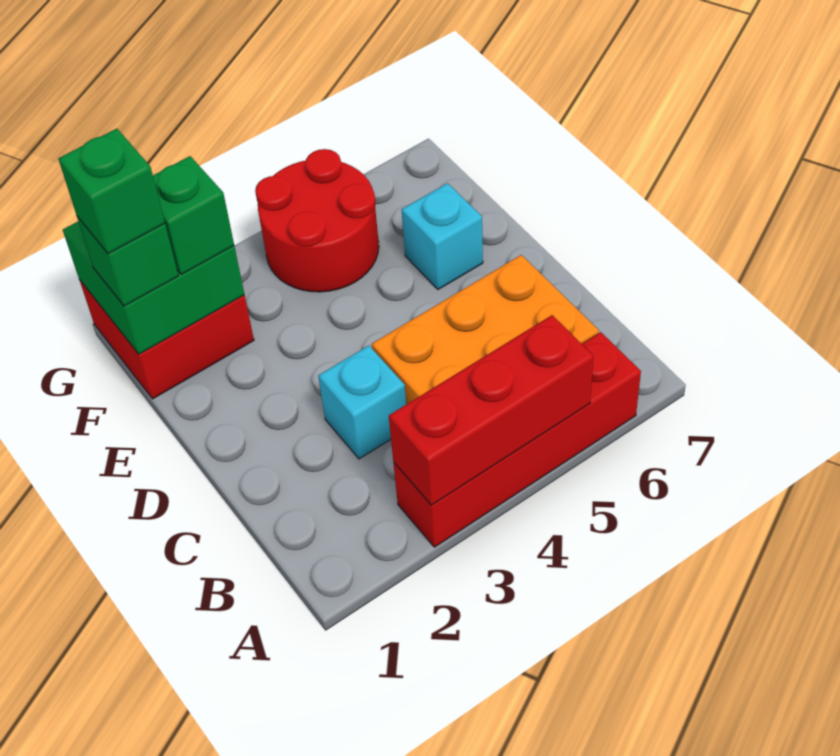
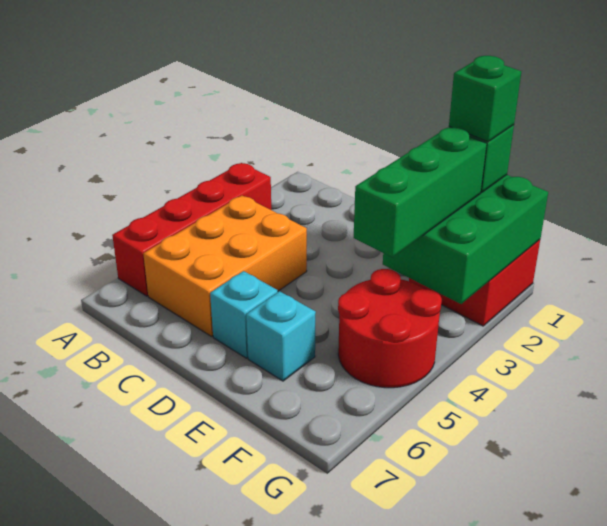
red 1x3 brick [389,315,594,505] -> none
cyan 1x1 brick [318,346,406,459] -> cyan 1x1 brick moved to [210,271,278,358]
green 2x2 brick [63,222,244,354] -> green 2x3 brick [383,175,548,304]
green 1x1 brick [153,156,234,275] -> green 1x3 brick [354,128,487,257]

